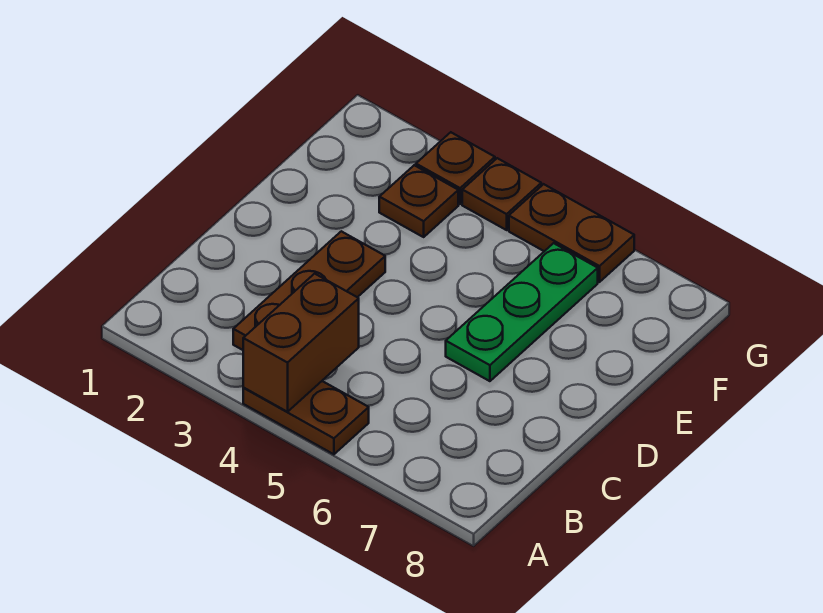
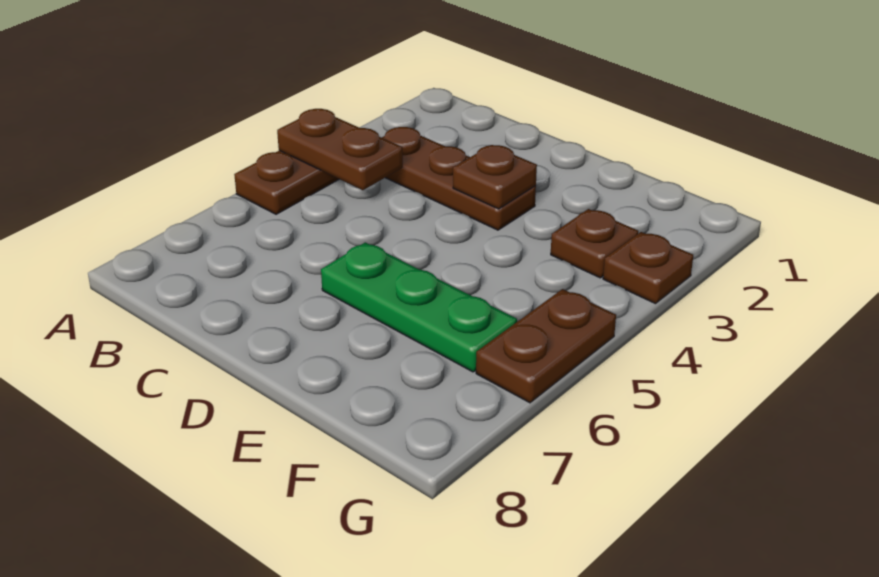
brown 1x2 brick [243,274,359,412] -> brown 1x2 plate [277,109,403,190]
brown 1x1 plate [462,158,541,230] -> brown 1x1 plate moved to [453,145,537,209]

